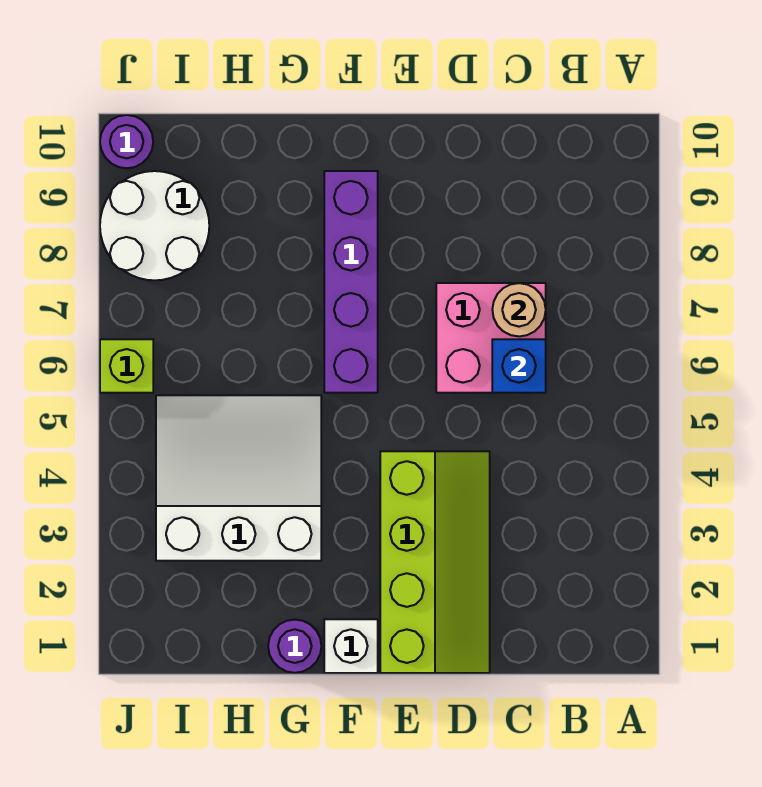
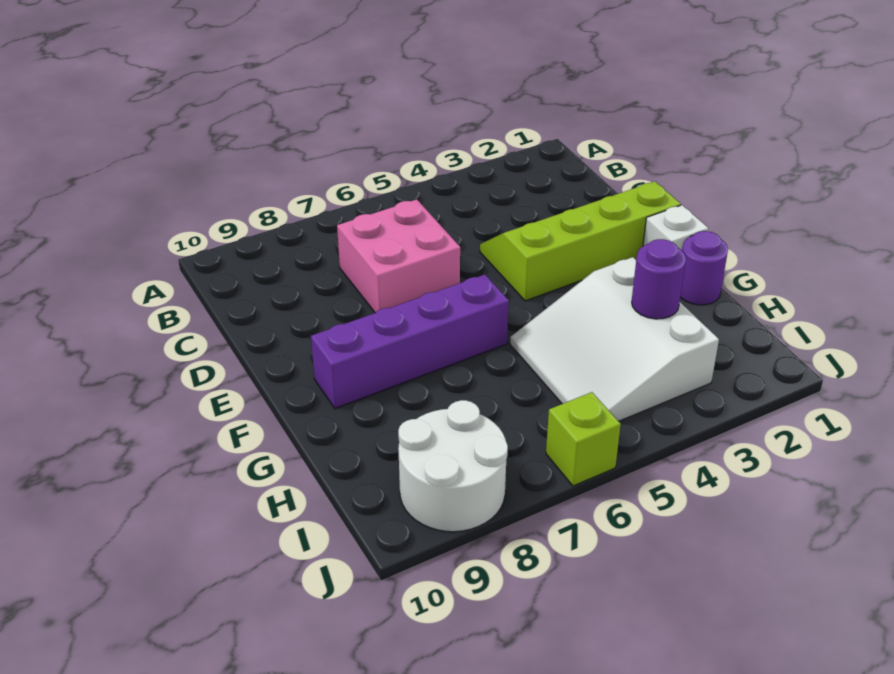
blue 1x1 brick [492,339,546,393] -> none
tan 1x1 round brick [492,283,546,336] -> none
purple 1x1 round brick [100,115,153,168] -> purple 1x1 round brick moved to [632,239,686,319]

